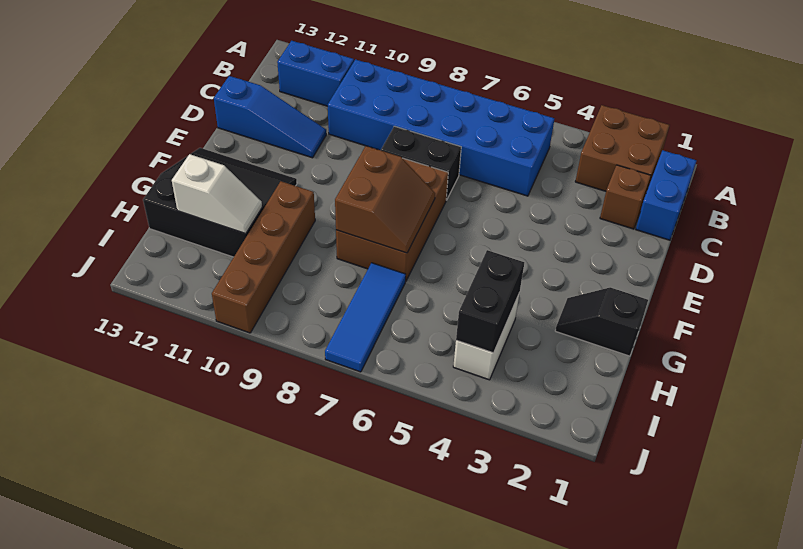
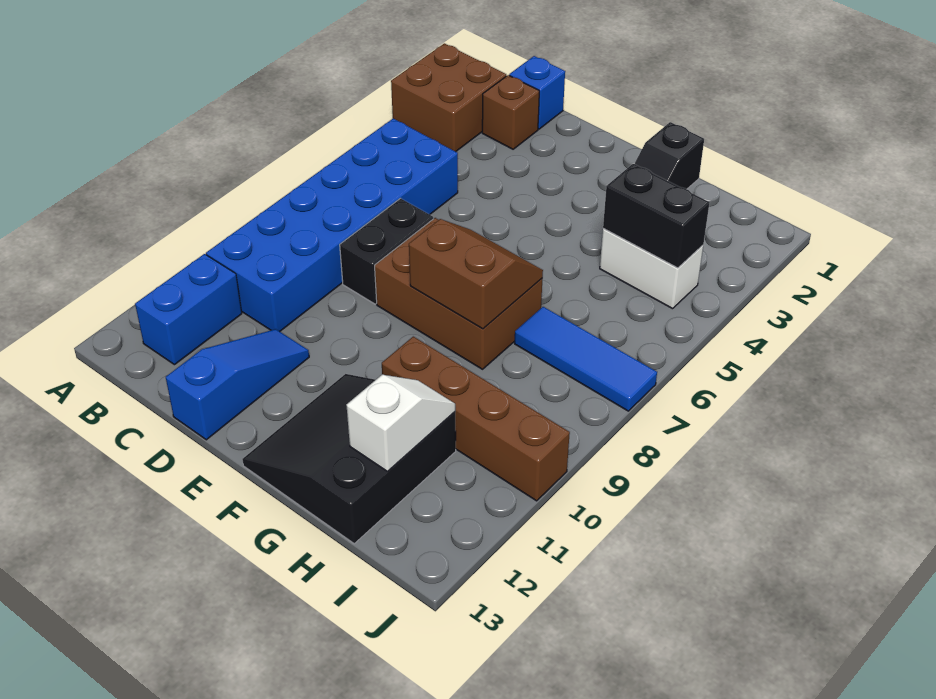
blue 1x2 brick [636,150,696,240] -> blue 1x1 brick [509,56,565,129]

